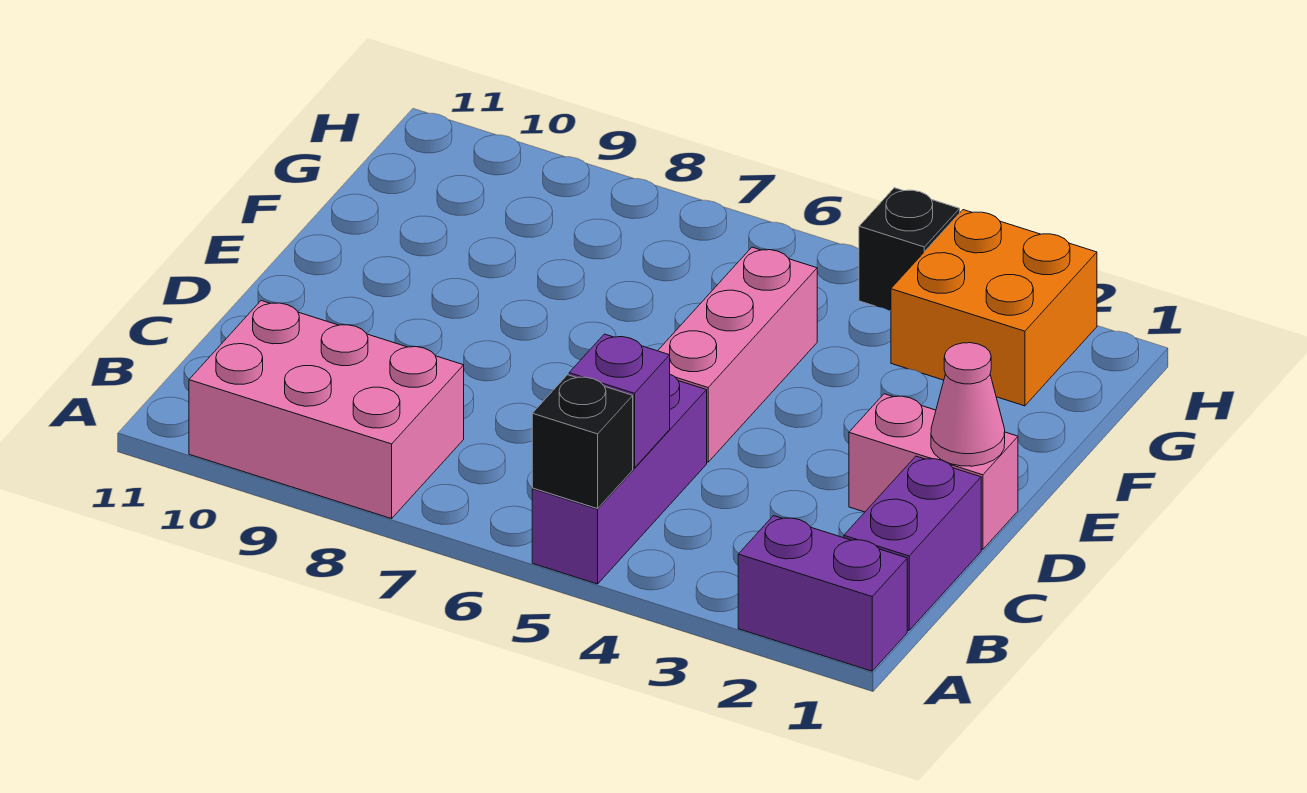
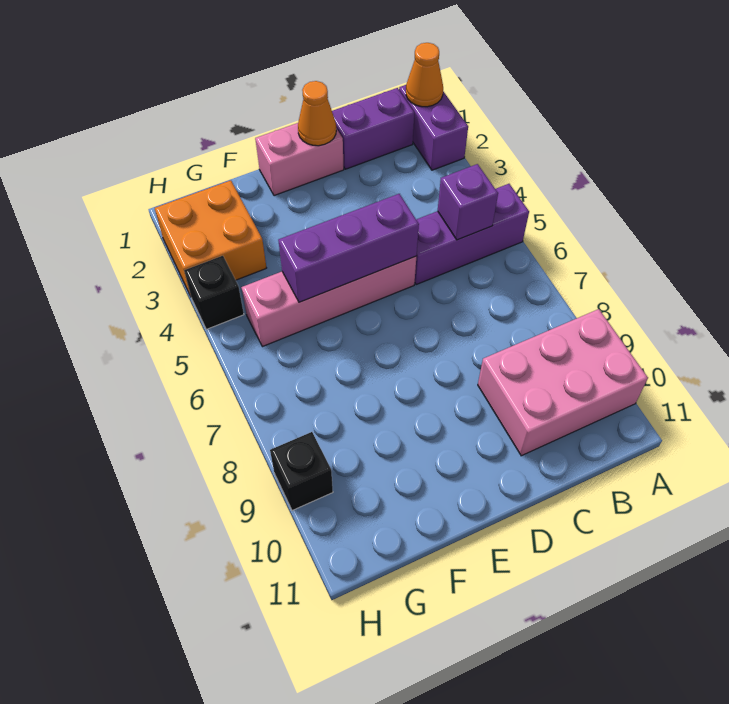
none -> orange 1x1 cone [406,43,443,107]
black 1x1 brick [532,375,633,509] -> black 1x1 brick moved to [270,432,333,511]
pink 2x3 brick [189,301,464,519] -> pink 2x3 brick turned to [478,309,648,456]
pink 1x2 brick [849,394,1018,549] -> pink 1x2 brick turned to [255,123,344,196]
pink 1x1 cone [931,343,1005,466] -> orange 1x1 cone [298,81,336,146]
pink 1x3 brick [658,247,817,462] -> pink 1x4 brick [241,256,416,347]
none -> purple 1x3 brick [278,194,419,302]

